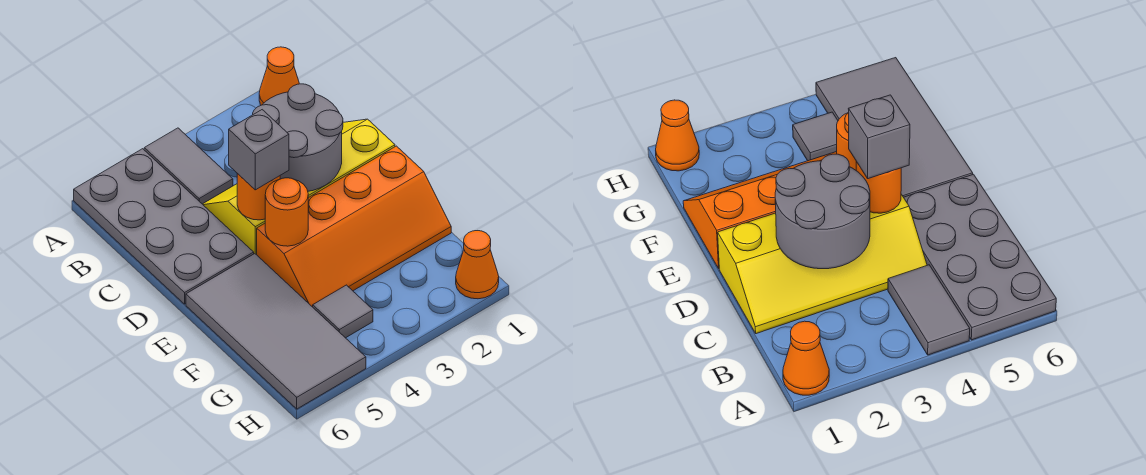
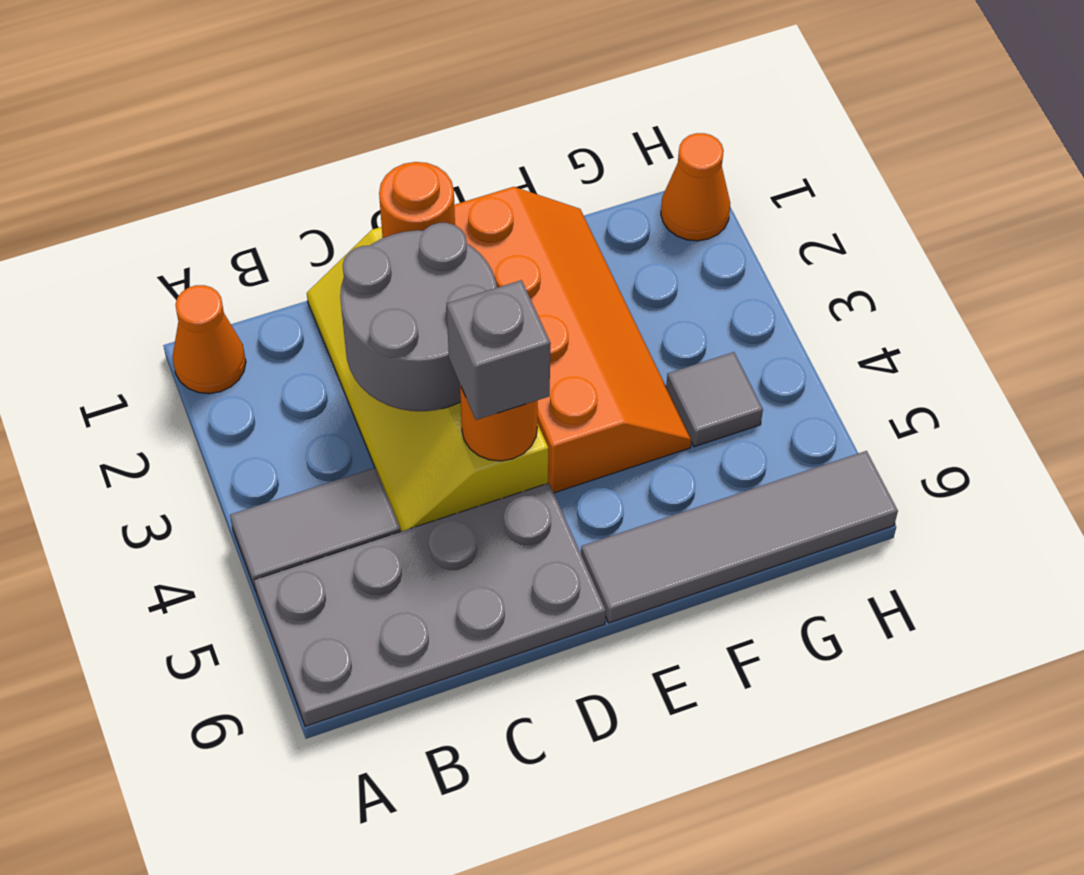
orange 1x1 round brick [265,178,308,246] -> orange 1x1 round brick moved to [379,162,455,238]
grey 2x4 tile [186,254,366,409] -> grey 1x4 tile [581,451,898,623]

